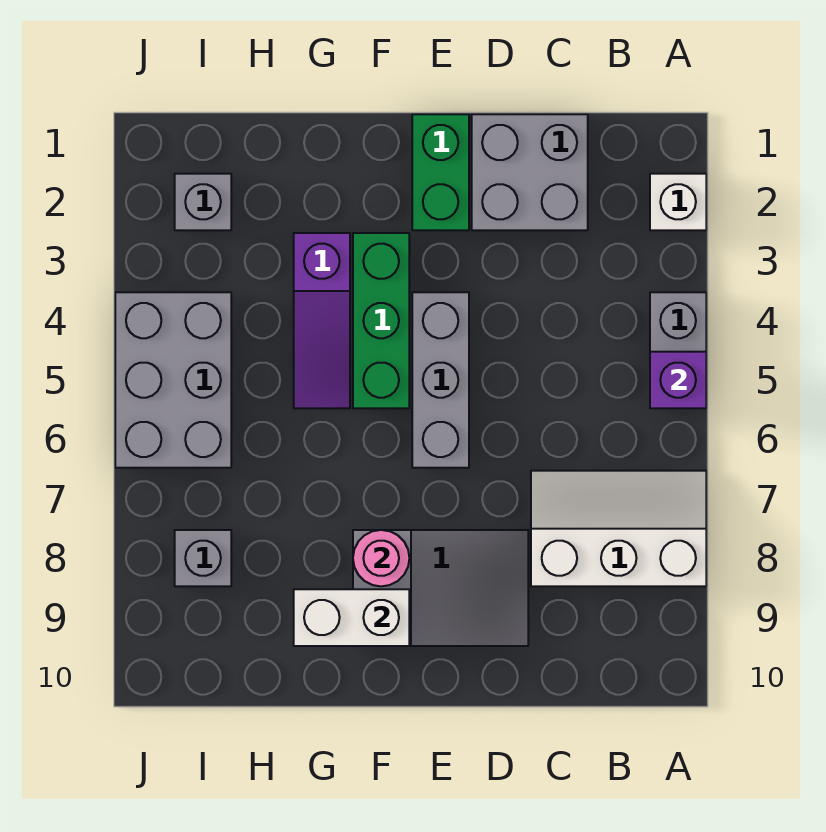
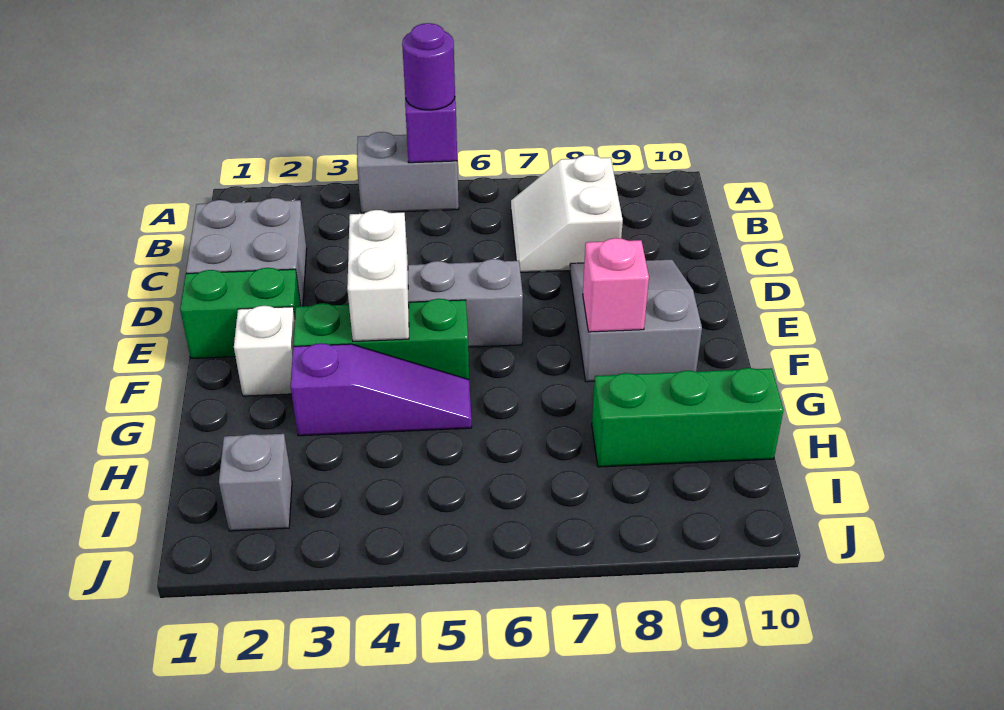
white 1x1 brick [650,174,706,230] -> white 1x1 brick moved to [234,306,295,396]
none -> purple 1x1 round brick [402,23,455,110]
white 2x3 slope [531,471,706,586] -> white 2x2 slope [511,155,623,272]
pink 1x1 round brick [353,530,409,586] -> pink 1x1 brick [583,238,649,332]
white 1x2 brick [294,589,409,646] -> white 1x2 brick moved to [347,210,409,341]
none -> green 1x3 brick [592,368,784,467]
grey 2x3 brick [115,292,231,468] -> none
grey 1x1 brick [175,530,231,586] -> none

